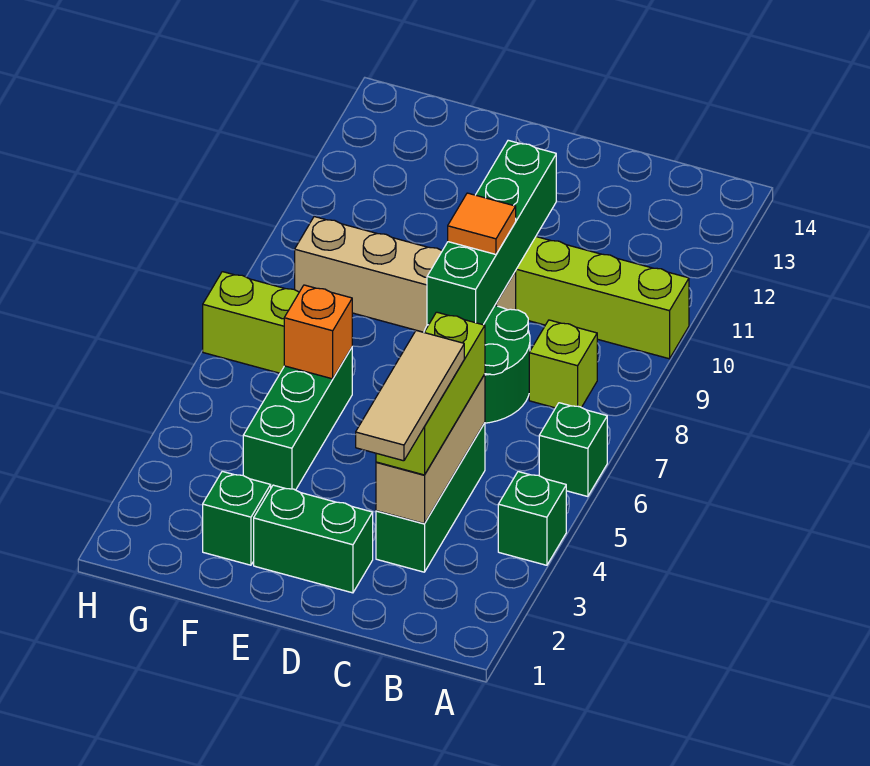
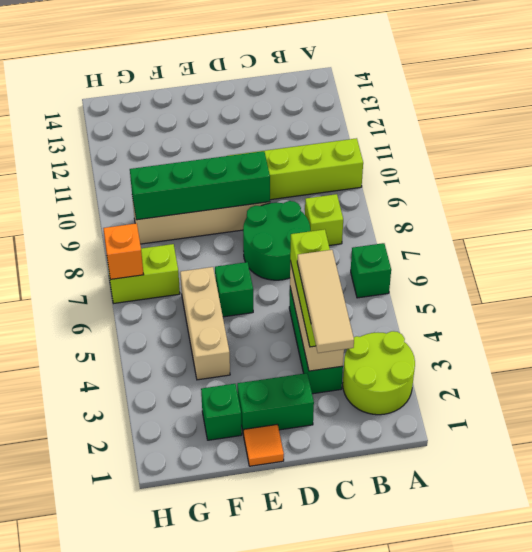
none -> lime 2x2 round brick [343,331,415,415]
green 1x1 brick [498,472,566,565] -> green 1x1 brick moved to [215,262,253,317]
green 1x4 brick [427,140,556,325] -> green 1x4 brick turned to [130,151,270,220]
orange 1x1 tile [448,193,516,254] -> orange 1x1 tile moved to [244,424,284,466]
green 1x3 brick [243,348,352,490] -> tan 1x3 brick [180,267,230,380]
orange 1x1 brick [284,285,352,379] -> orange 1x1 brick moved to [103,223,144,279]

